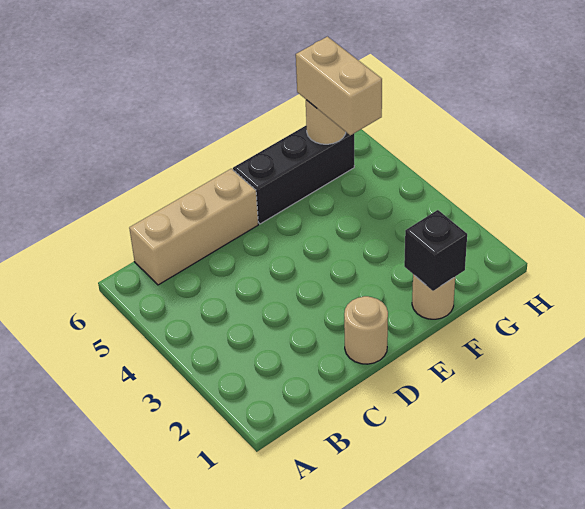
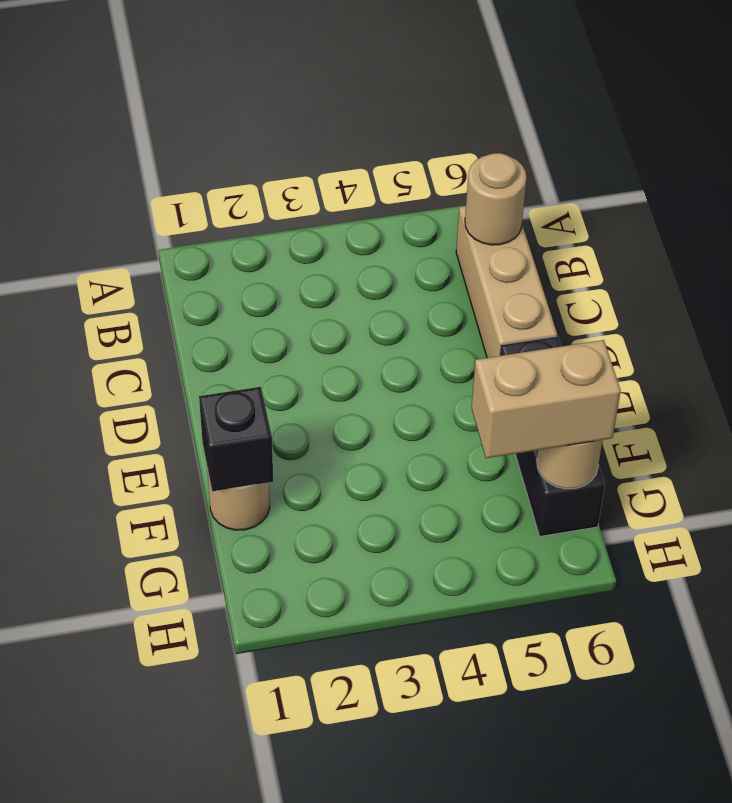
tan 1x1 round brick [344,296,388,364] -> tan 1x1 round brick moved to [465,153,526,245]

